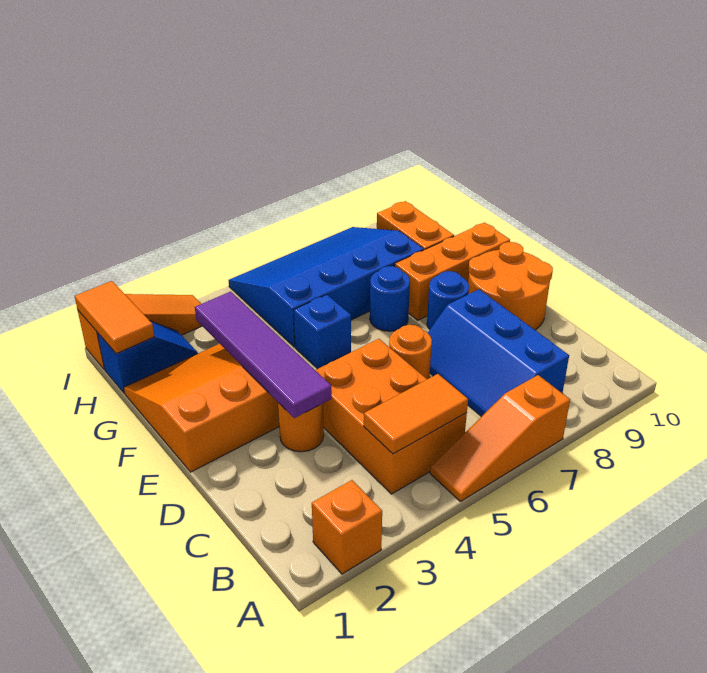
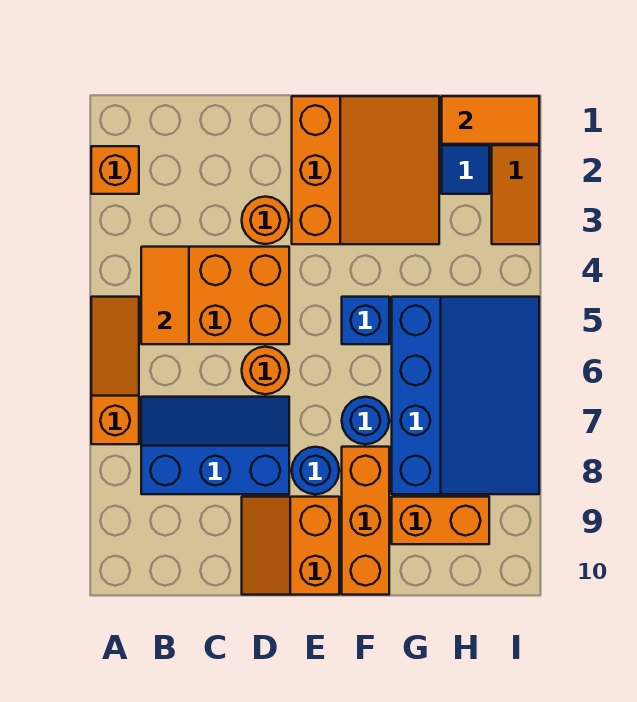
purple 1x4 tile [195,292,332,418] -> none
orange 2x2 round brick [468,242,553,330] -> orange 2x2 slope [242,497,339,595]

